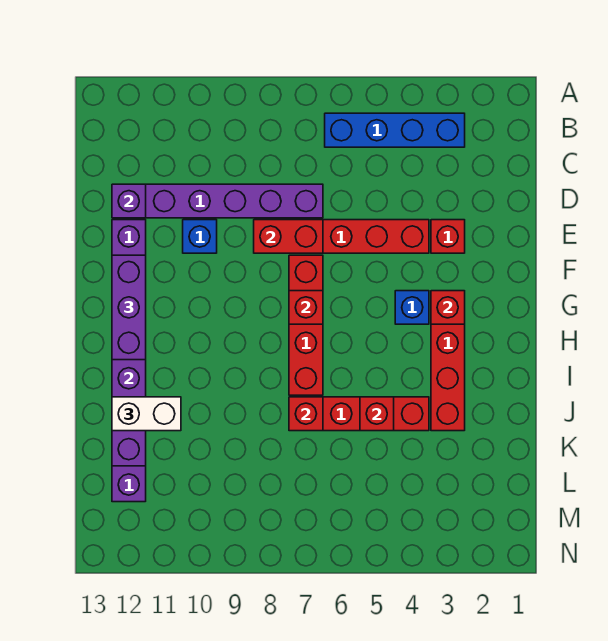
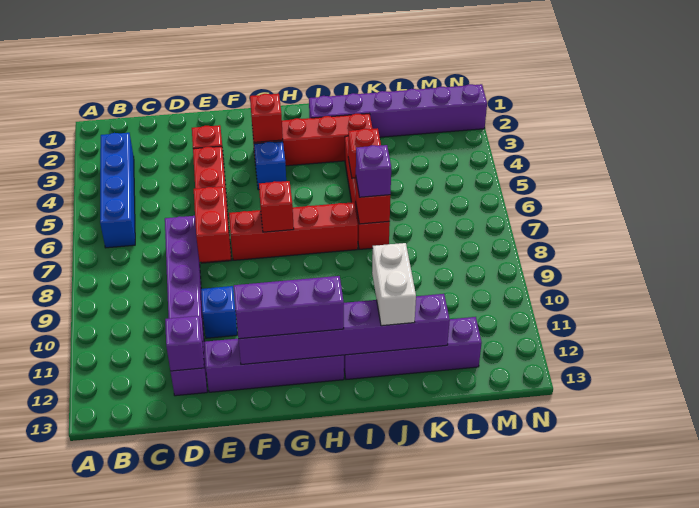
none -> purple 1x6 brick [309,84,487,137]
none -> purple 1x1 brick [356,145,391,197]

